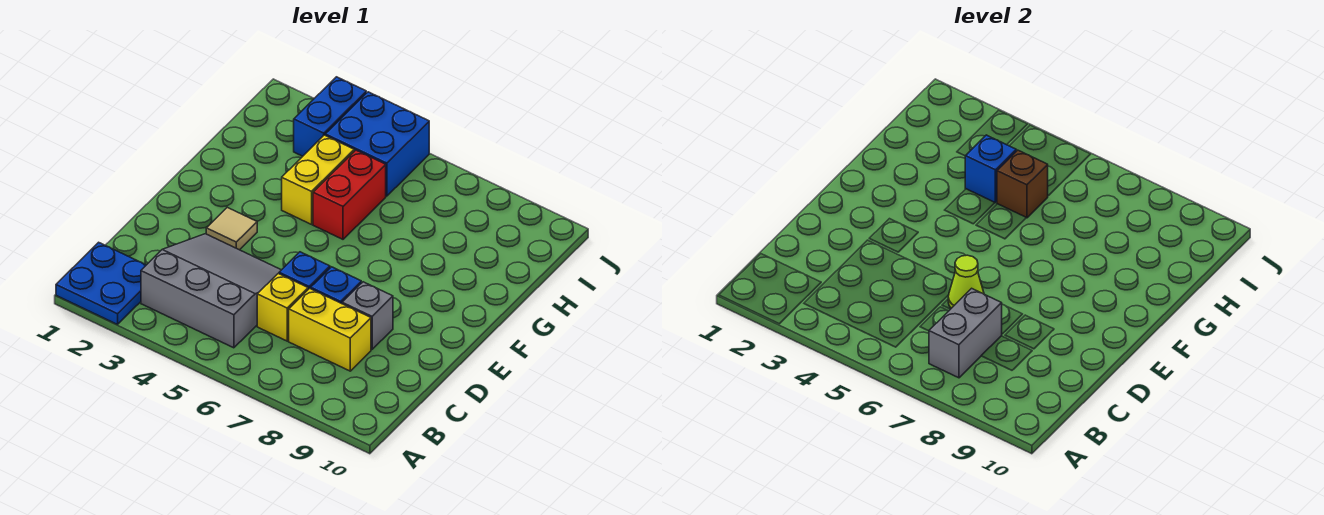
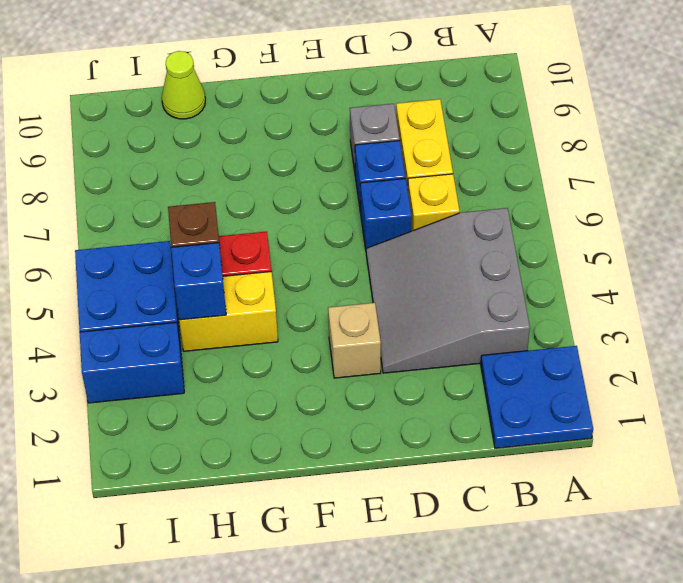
grey 1x2 brick [929,288,1002,378] -> none
lime 1x1 cone [948,255,984,308] -> lime 1x1 cone moved to [162,51,205,119]
tan 1x1 tile [206,207,257,250] -> tan 1x1 brick [328,303,381,378]

